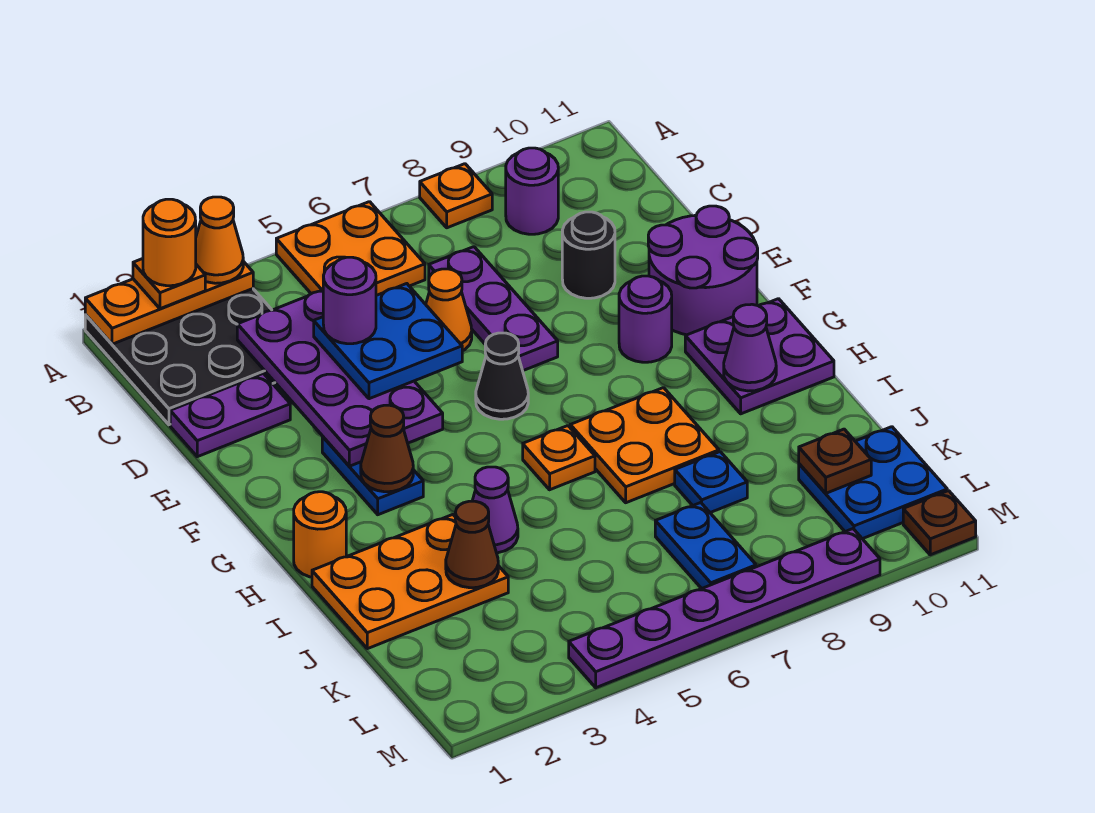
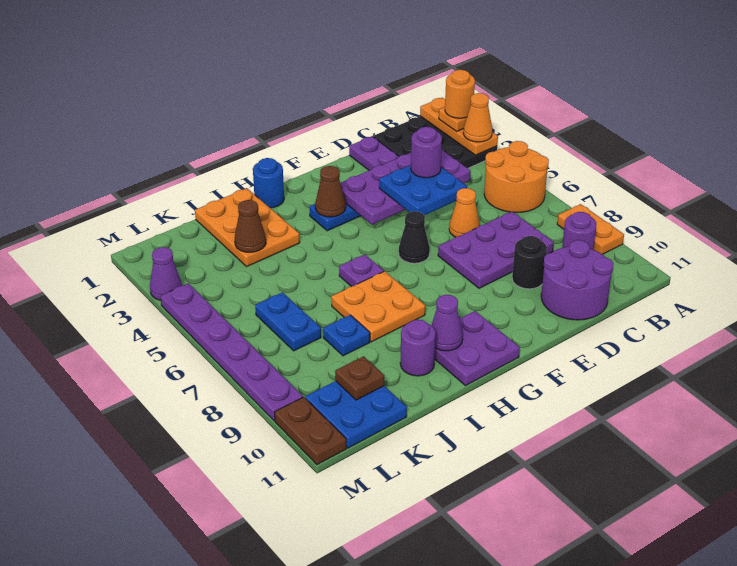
orange 2x2 plate [276,202,425,295] -> orange 2x2 round brick [484,141,549,213]
orange 1x1 plate [420,164,492,228] -> orange 1x2 plate [557,204,624,254]
purple 1x3 plate [429,247,558,371] -> purple 2x3 plate [438,212,554,288]
purple 2x2 round brick [648,206,758,335] -> purple 2x2 round brick moved to [541,240,613,320]
purple 1x1 round brick [619,276,672,362] -> purple 1x1 round brick moved to [400,320,436,376]
orange 1x1 round brick [294,492,346,577] -> blue 1x1 round brick [253,158,284,208]
orange 1x1 plate [523,426,595,490] -> purple 1x1 plate [339,255,384,287]
purple 1x1 cone [472,467,518,553] -> purple 1x1 cone moved to [150,247,182,300]
blue 1x2 plate [655,503,756,589] -> blue 1x2 plate turned to [255,292,321,351]
brown 1x1 plate [903,491,976,555] -> brown 1x2 plate [275,397,346,465]

